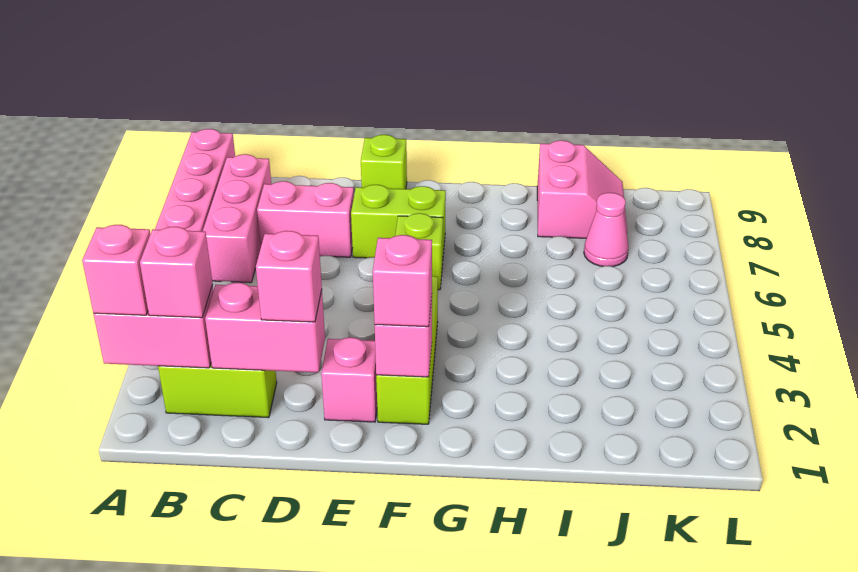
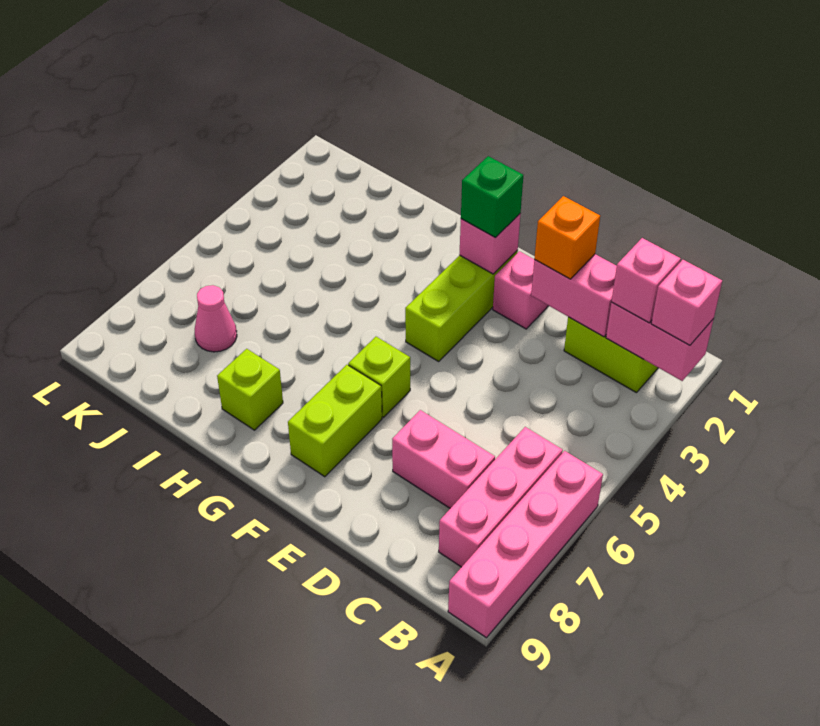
pink 1x1 brick [256,231,322,322] -> orange 1x1 brick [534,196,600,279]
lime 1x2 brick [351,185,446,258] -> lime 1x2 brick turned to [288,365,382,477]
lime 1x1 brick [361,135,407,189] -> lime 1x1 brick moved to [217,349,283,430]
pink 1x1 brick [373,235,432,327] -> green 1x1 brick [461,156,523,238]
pink 2x2 slope [537,140,627,238] -> none

